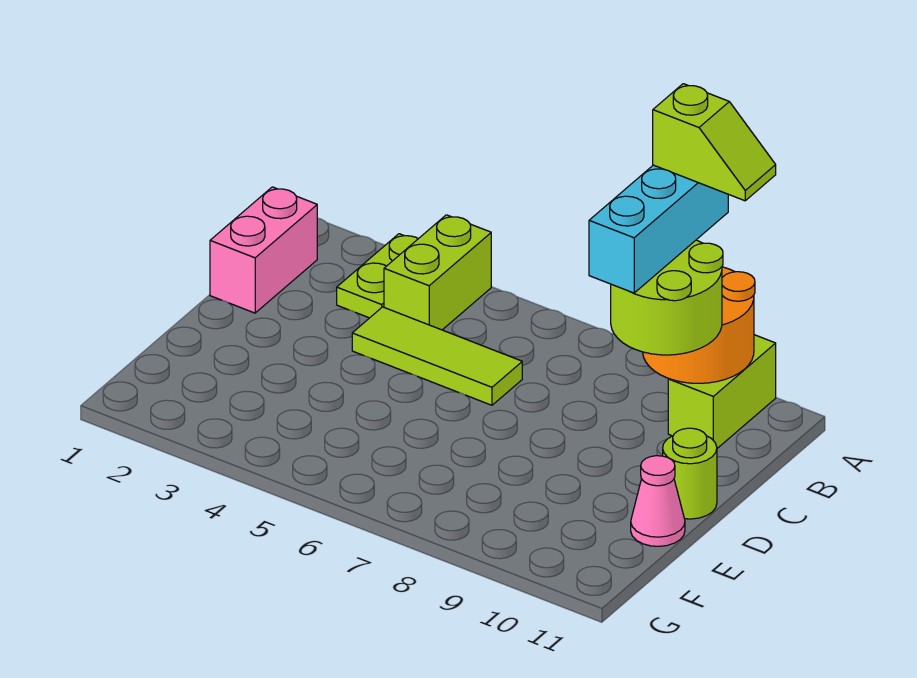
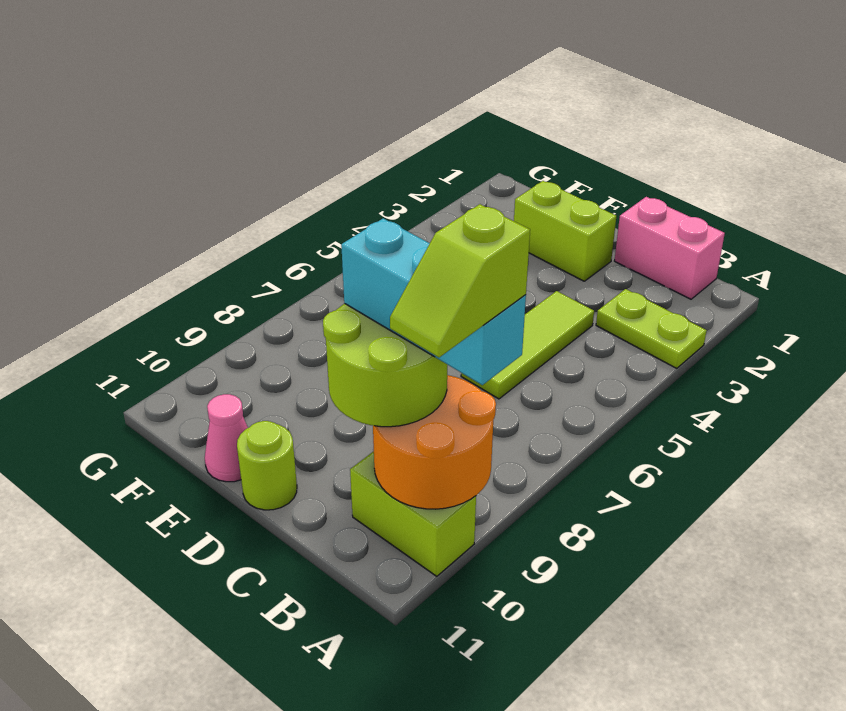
lime 1x2 brick [384,215,491,330] -> lime 1x2 brick moved to [514,181,616,281]

